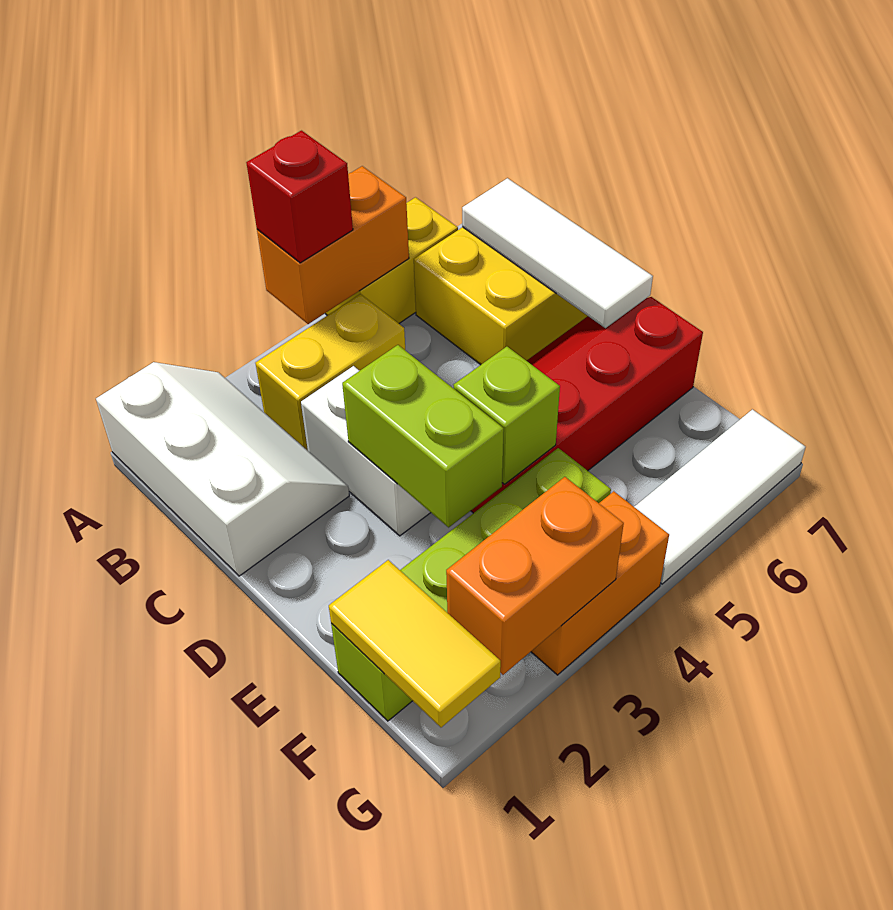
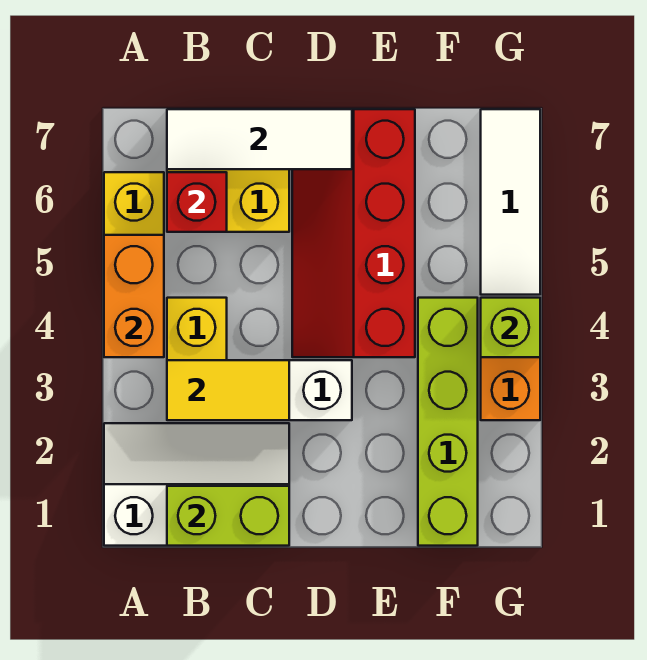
red 1x1 brick [246,131,353,263] -> red 1x1 brick moved to [167,172,227,232]
lime 1x2 brick [342,345,504,527] -> lime 1x2 brick moved to [167,486,289,546]
lime 1x1 brick [454,347,560,484] -> lime 1x1 brick moved to [481,298,540,357]
yellow 1x2 tile [329,560,501,727] -> yellow 1x2 tile moved to [167,360,289,420]
orange 1x2 brick [446,477,624,675] -> none

